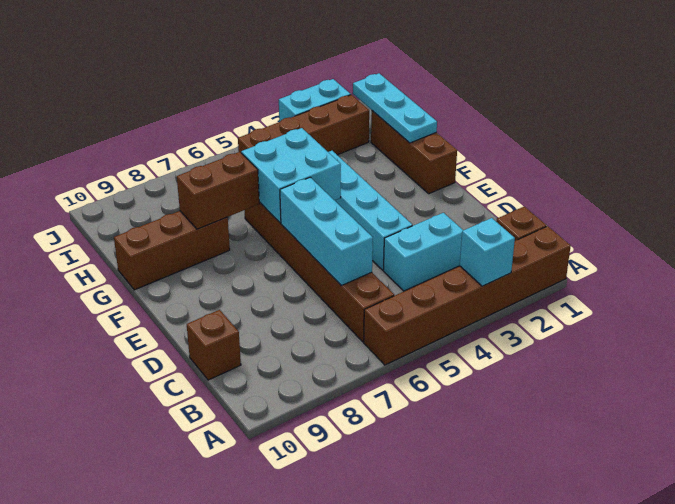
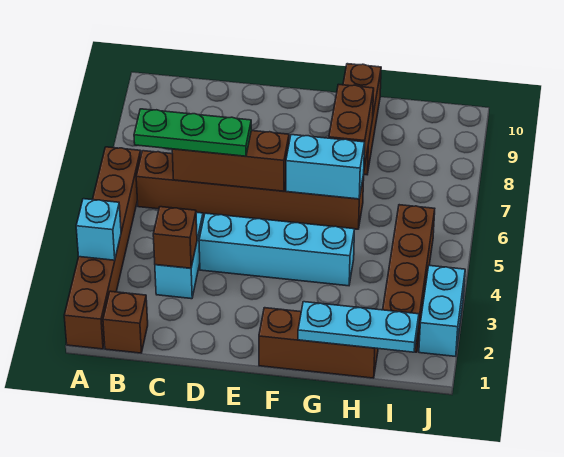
none -> green 1x3 plate [134,109,252,156]
cyan 1x3 brick [280,177,373,286] -> brown 1x3 brick [172,131,289,191]
brown 1x1 brick [187,310,241,380] -> brown 1x1 brick moved to [153,207,197,268]
cyan 2x2 brick [241,128,341,223] -> cyan 1x2 brick [286,135,365,199]

